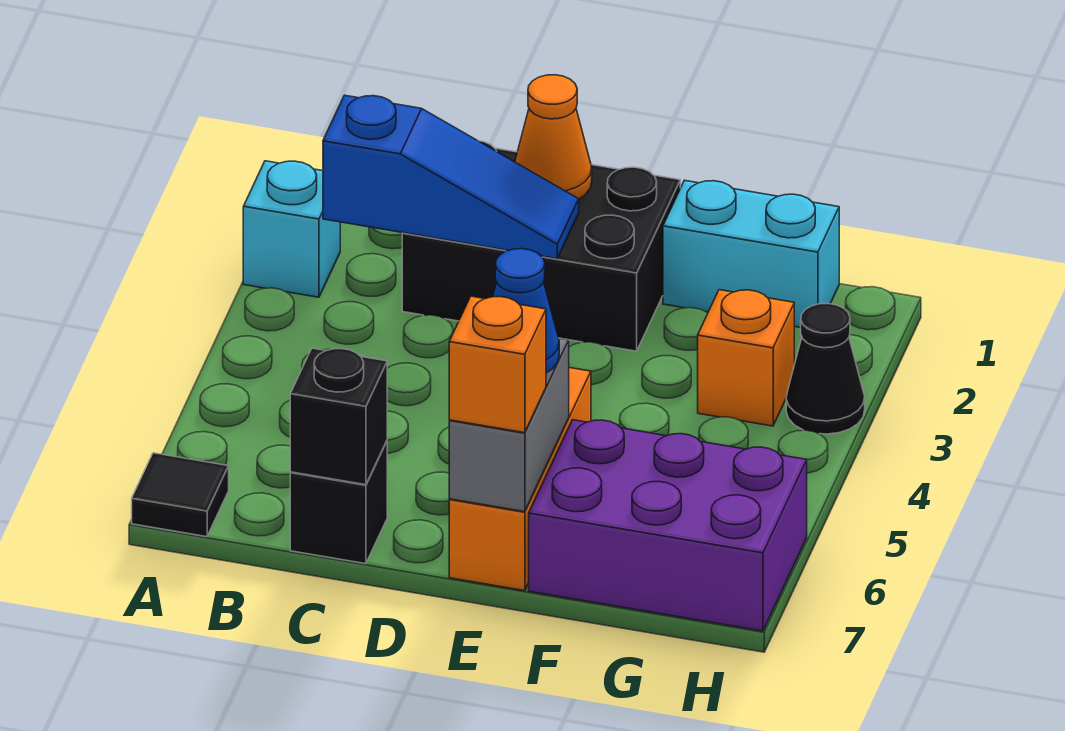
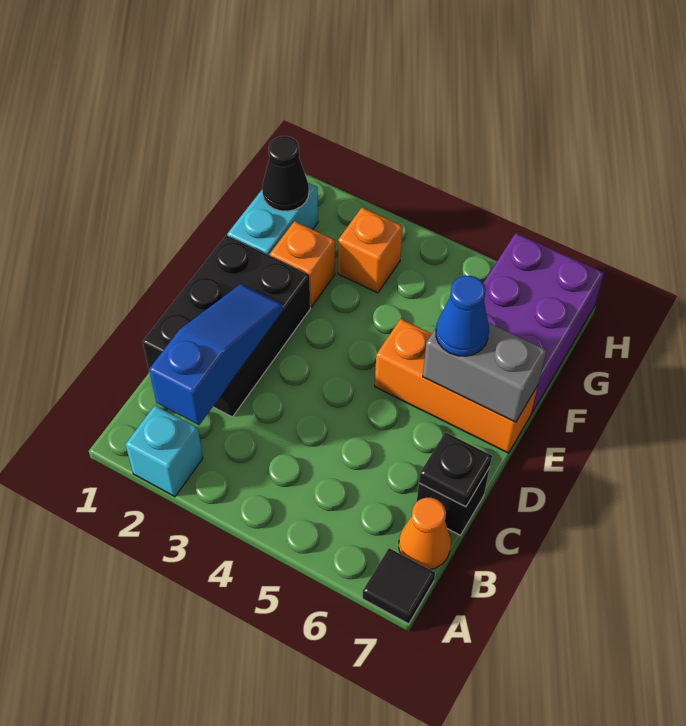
black 1x1 brick [290,348,387,485] -> black 1x1 plate [419,432,492,507]
orange 1x1 cone [515,75,592,199] -> orange 1x1 cone moved to [399,498,451,569]
orange 1x1 brick [449,296,546,433] -> orange 1x1 brick moved to [270,221,335,307]
black 1x1 cone [786,304,865,434] -> black 1x1 cone moved to [262,136,309,211]

